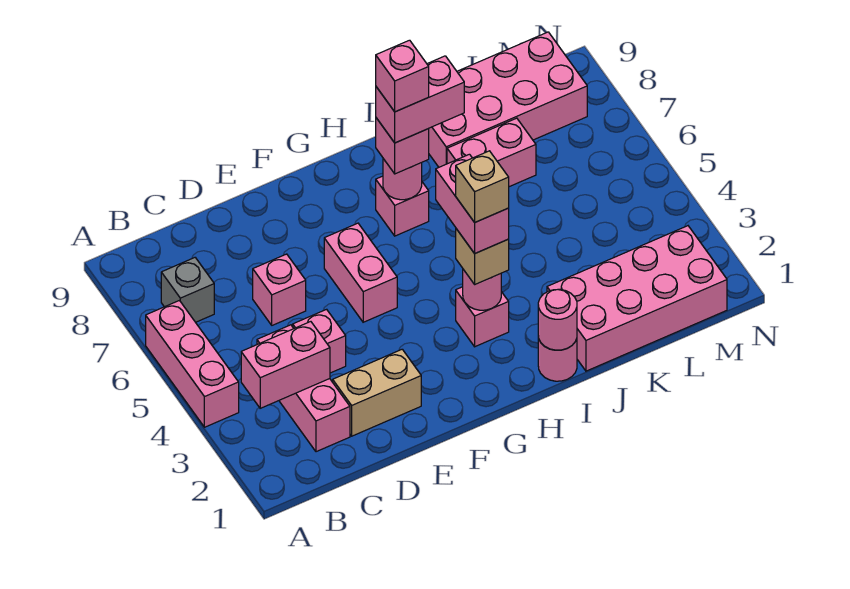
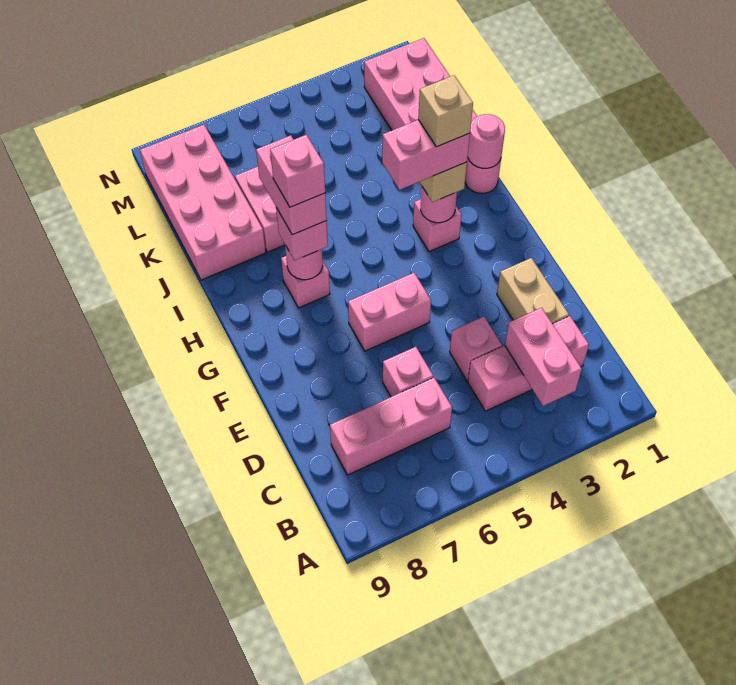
pink 1x3 brick [146,301,239,427] -> pink 1x3 brick moved to [330,378,452,475]
grey 1x1 brick [161,258,214,322] -> none

